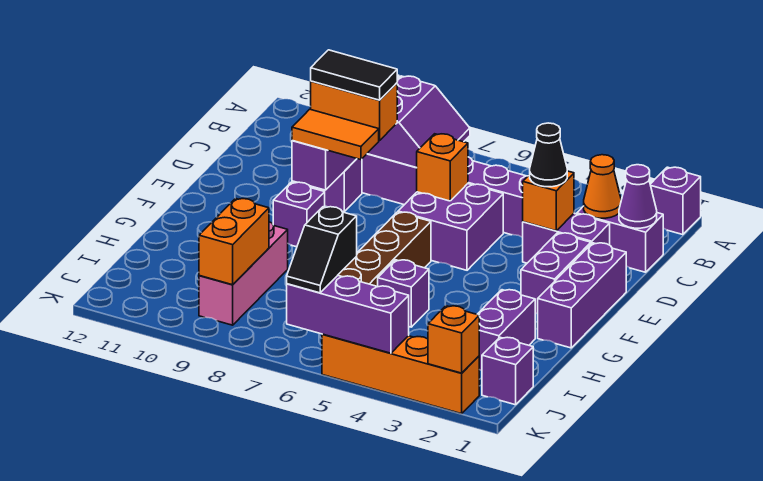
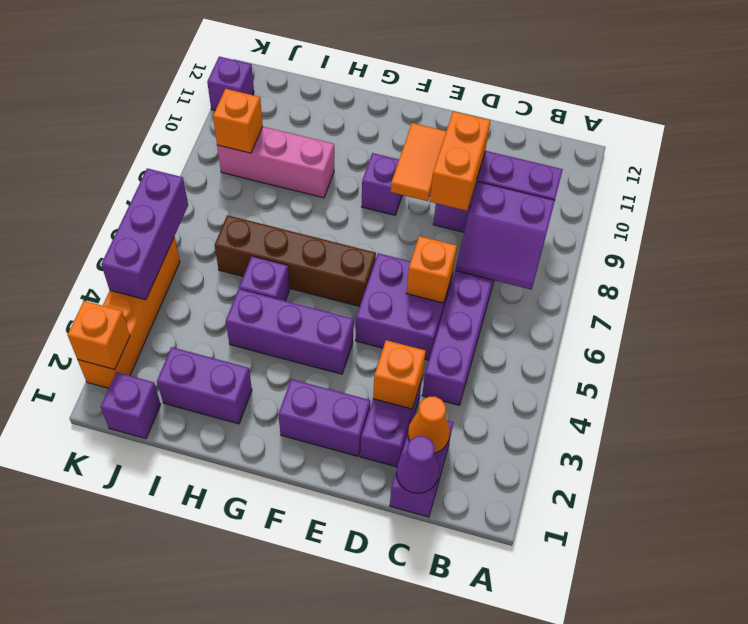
purple 1x1 brick [650,167,701,235] -> purple 1x1 brick moved to [207,57,254,110]
black 1x1 cone [530,123,567,187] -> none
black 1x2 tile [311,50,397,100] -> none
purple 1x3 brick [538,243,626,348] -> purple 1x3 brick moved to [226,289,354,374]
orange 1x2 brick [199,198,269,285] -> orange 1x1 brick [213,89,263,153]
black 1x2 slope [287,207,357,293] -> none

